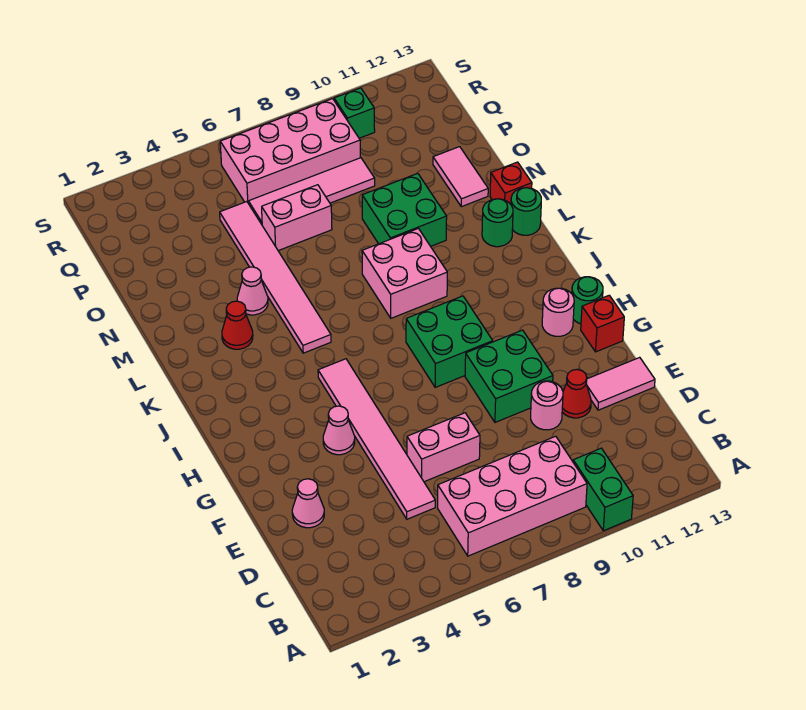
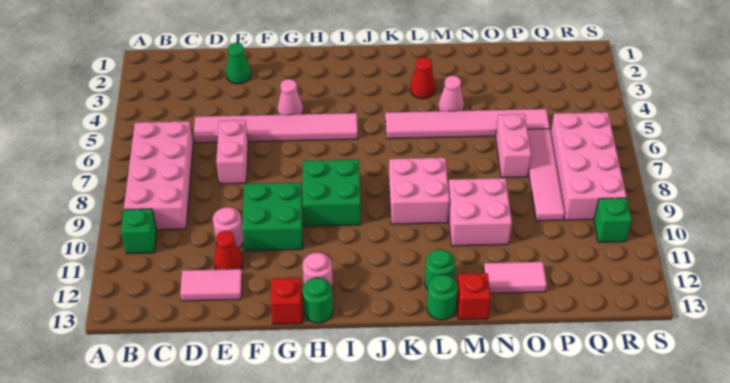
green 1x2 brick [573,448,633,531] -> green 1x1 brick [121,209,157,254]
pink 1x1 cone [292,479,324,528] -> green 1x1 cone [226,43,251,84]
pink 1x2 tile [586,357,655,410] -> pink 1x2 tile turned to [180,269,242,301]
green 2x2 brick [362,173,447,246] -> pink 2x2 brick [448,178,512,246]

